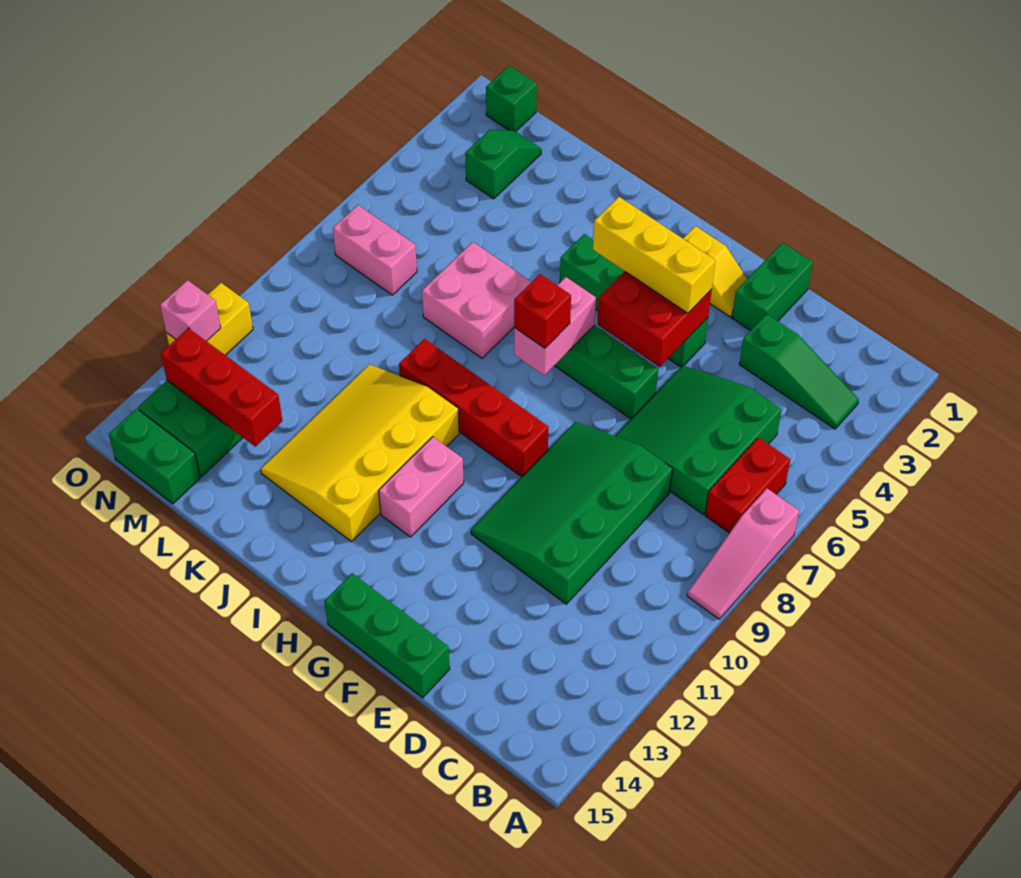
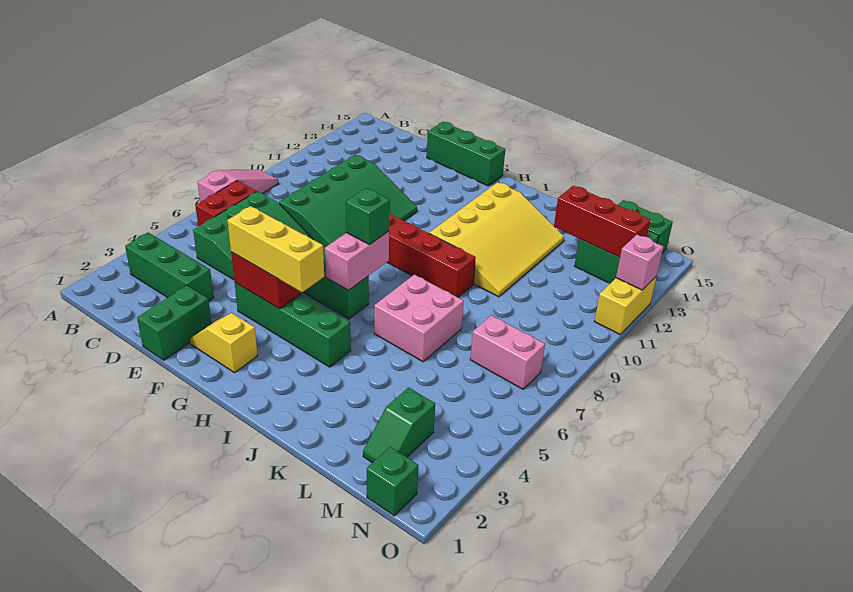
green 1x3 slope [739,314,859,429] -> green 1x3 brick [125,233,214,301]
red 1x1 brick [514,274,571,348] -> green 1x1 brick [346,188,390,245]
pink 1x2 brick [379,437,464,537] -> none

